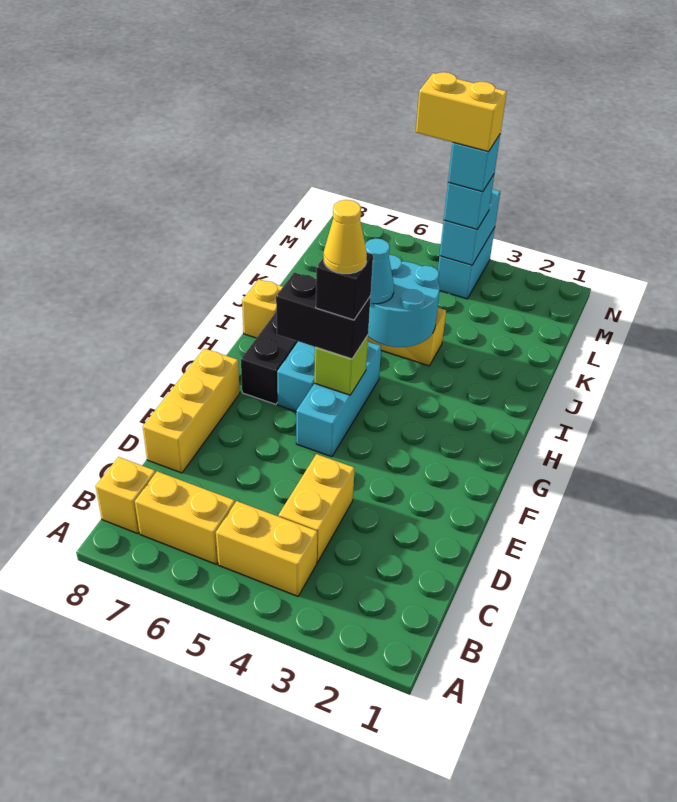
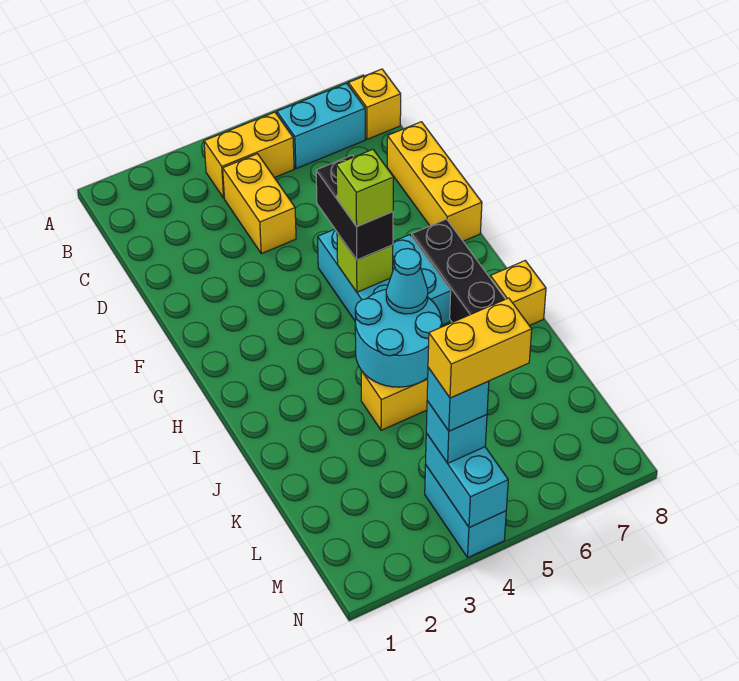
yellow 1x2 brick [135,471,235,564] -> cyan 1x2 brick [277,83,365,169]
black 1x2 brick [276,272,371,359] -> black 1x2 brick turned to [316,155,393,260]
black 1x1 brick [316,253,373,320] -> lime 1x1 brick [336,149,394,226]
yellow 1x1 cone [324,200,367,274] -> none

